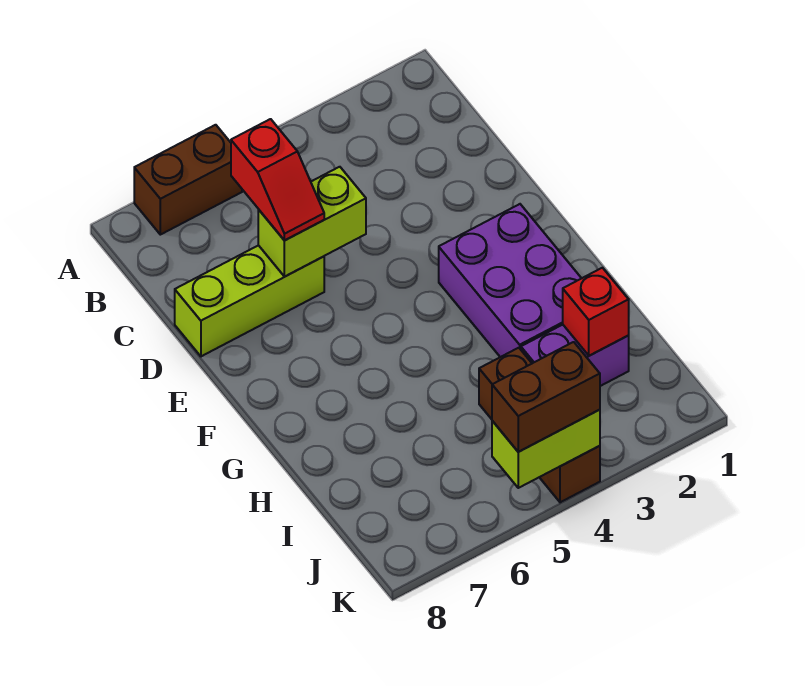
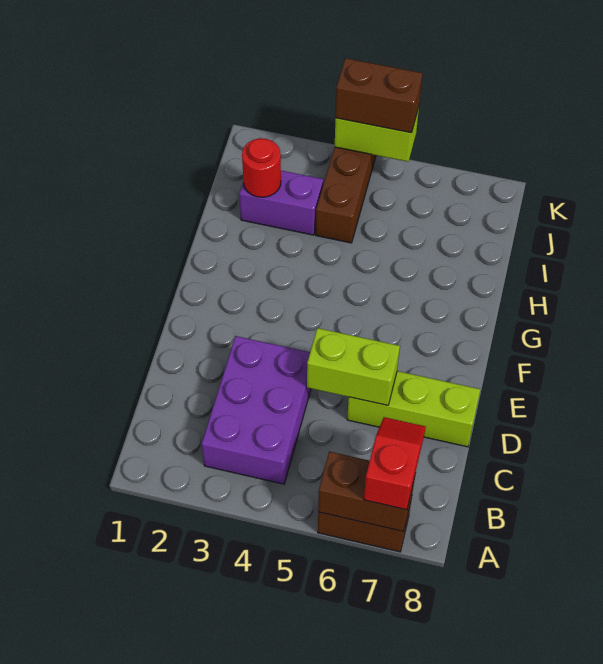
none -> brown 1x2 brick [318,452,415,532]
red 1x2 slope [231,119,324,241] -> red 1x2 slope moved to [364,417,426,510]
purple 2x3 brick [439,204,581,357] -> purple 2x3 brick moved to [202,336,311,484]
red 1x1 brick [563,268,629,356] -> red 1x1 round brick [242,138,281,197]

